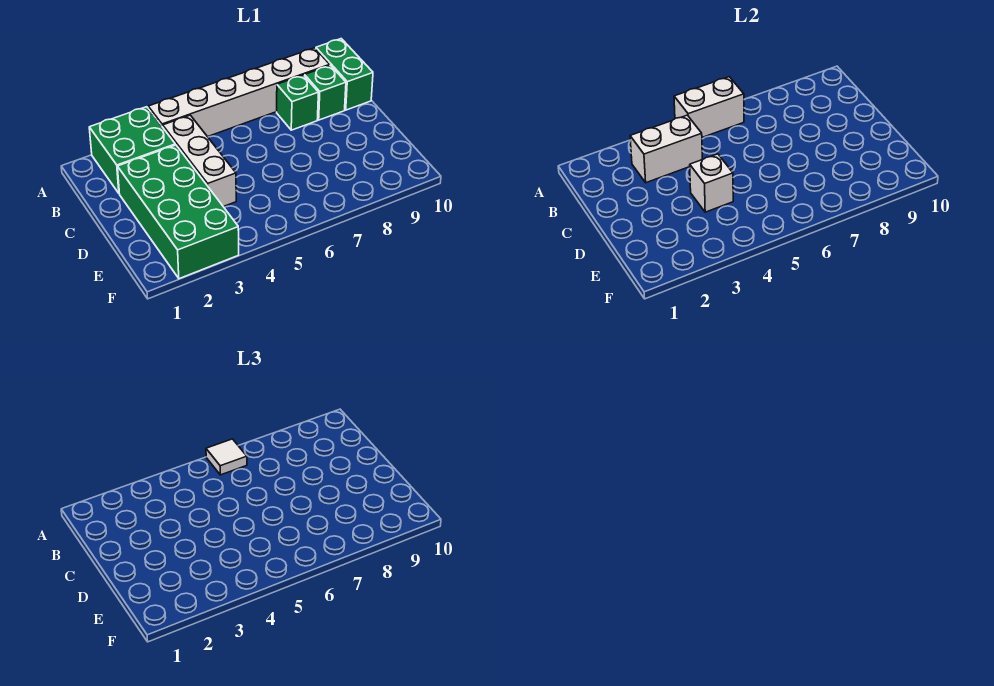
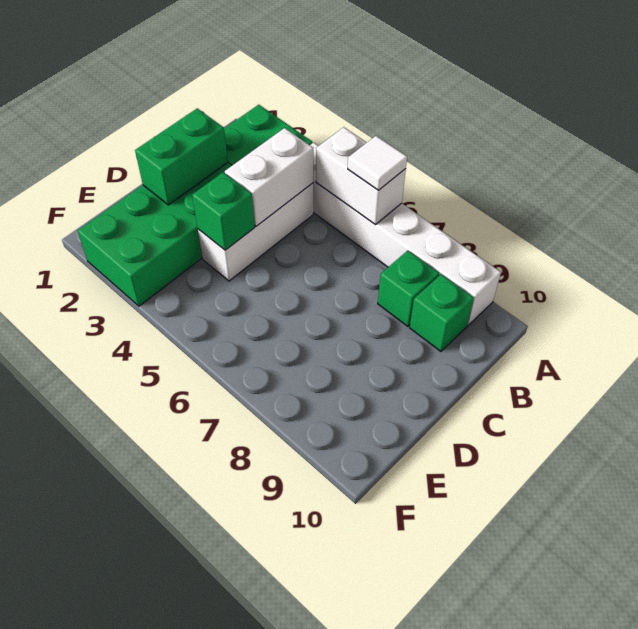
green 1x2 brick [316,39,373,110] -> green 1x2 brick moved to [135,108,228,205]
white 1x2 brick [630,115,702,183] -> white 1x2 brick turned to [225,128,313,226]
white 1x1 brick [690,154,733,212] -> green 1x1 brick [192,172,255,250]

